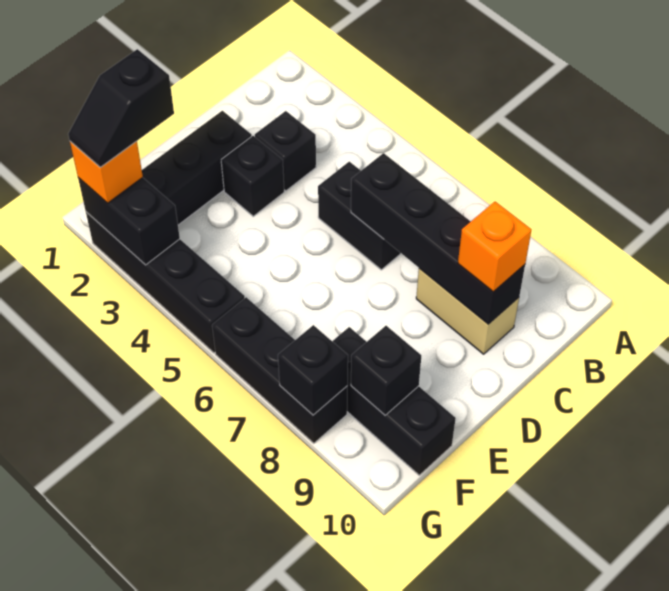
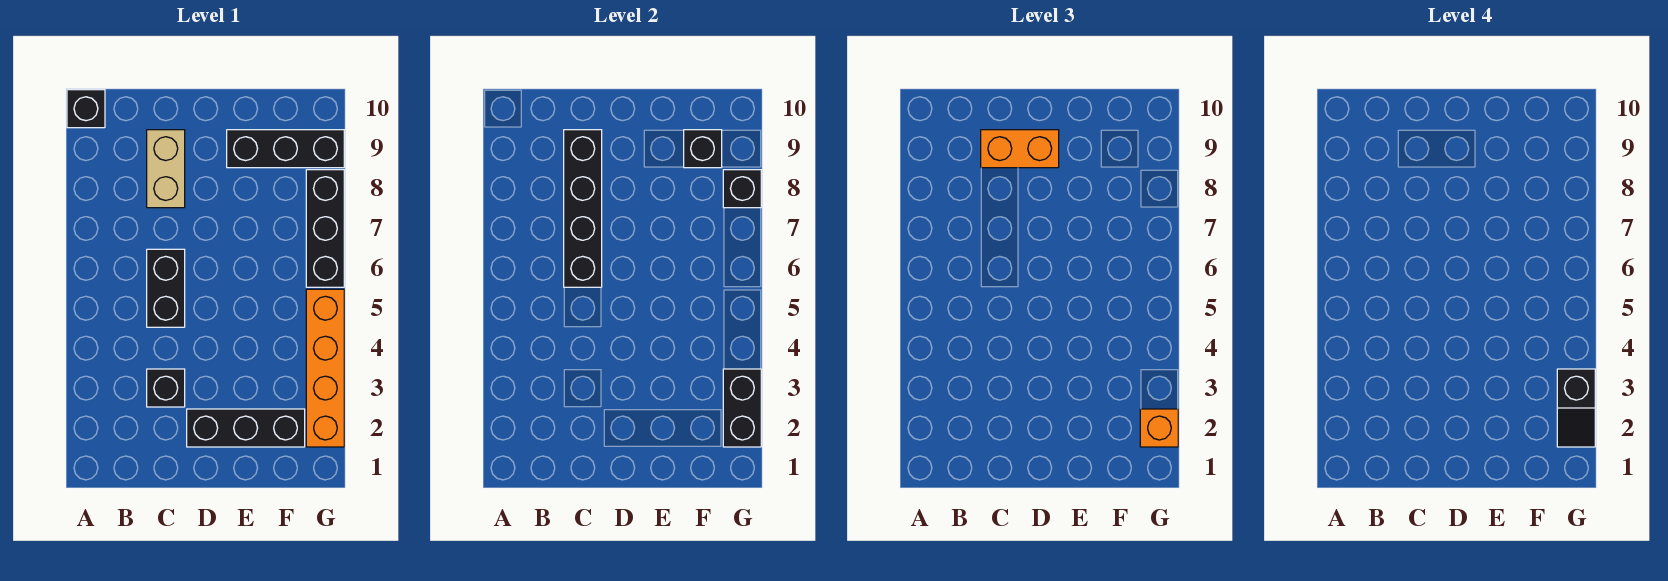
orange 1x1 brick [458,202,531,292] -> orange 1x2 brick [981,130,1059,168]
black 1x1 brick [221,136,284,216] -> black 1x1 brick moved to [67,90,105,128]
black 1x2 slope [68,49,174,167] -> black 1x2 slope turned to [1557,369,1595,447]
black 1x3 brick [332,327,456,475] -> black 1x3 brick turned to [227,130,344,168]
black 1x4 brick [86,212,245,353] -> orange 1x4 brick [306,289,344,447]

